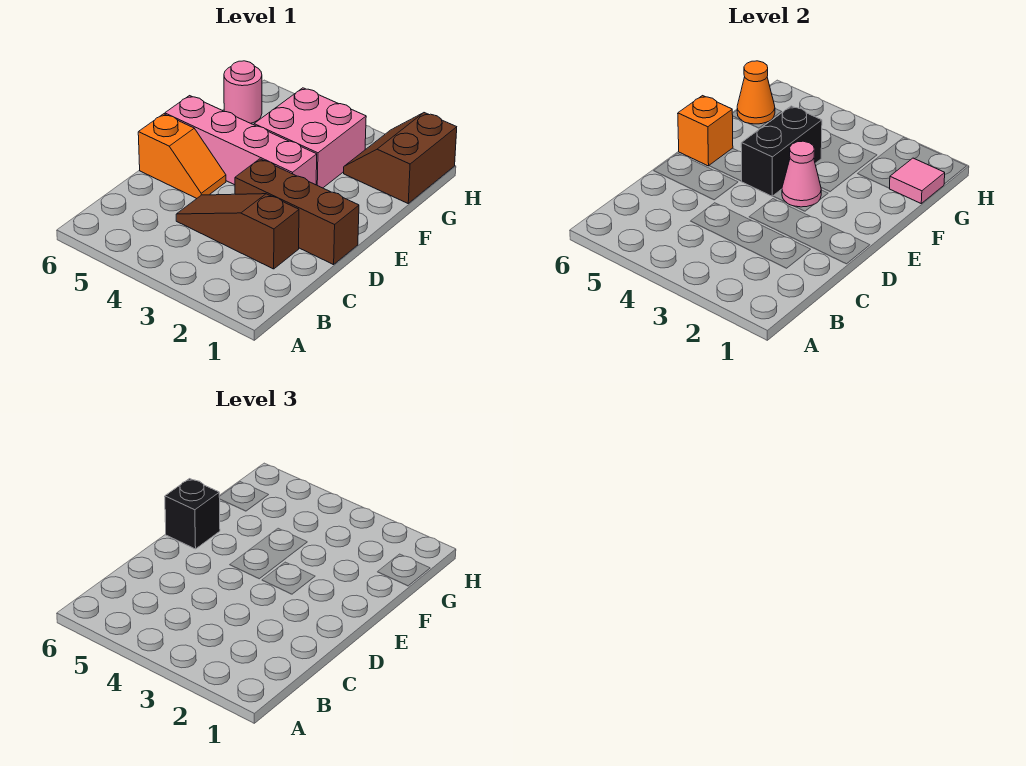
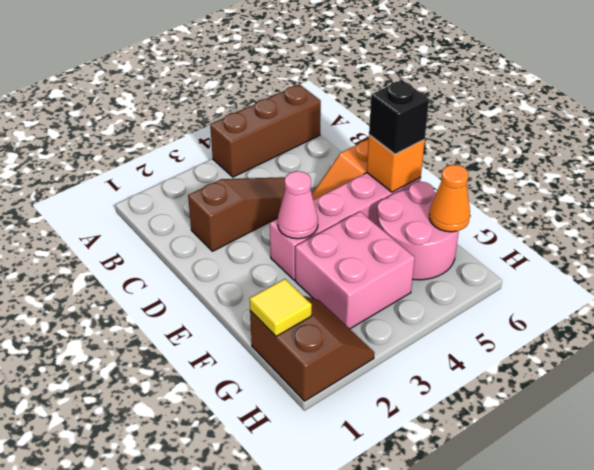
brown 1x3 brick [235,159,359,265] -> brown 1x3 brick moved to [210,84,321,177]
black 1x2 brick [741,106,822,196] -> none
pink 1x1 tile [889,158,945,203] -> yellow 1x1 tile [249,279,312,336]
pink 1x1 round brick [224,61,262,123] -> pink 2x2 round brick [377,182,459,280]

